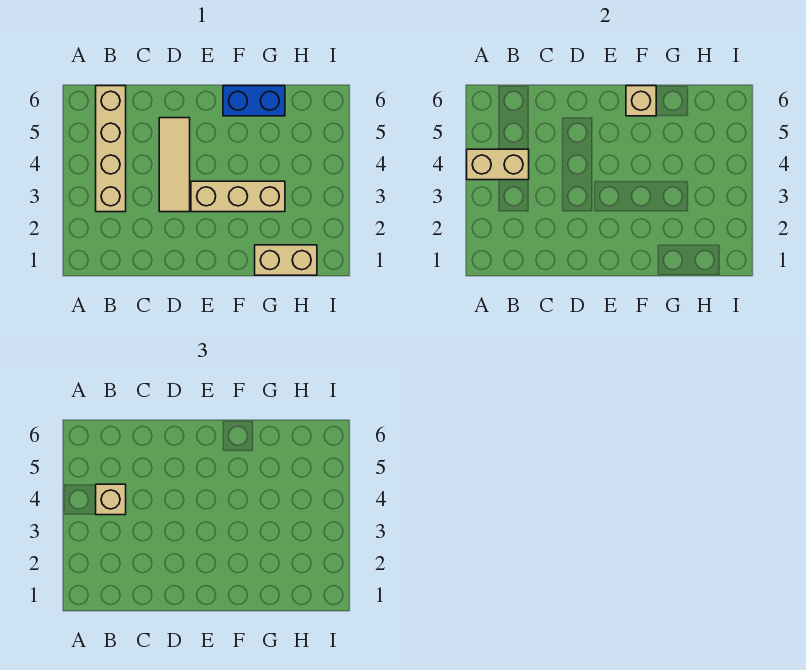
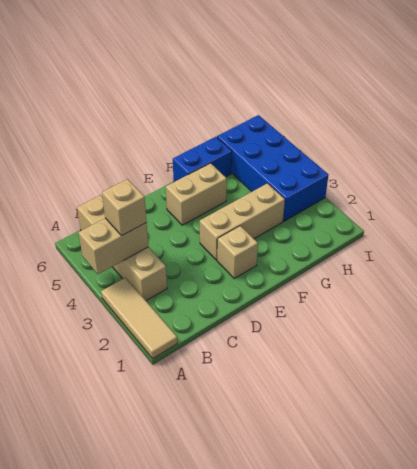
tan 1x3 tile [159,118,190,212] -> tan 1x3 tile moved to [101,278,177,358]
tan 1x1 brick [626,86,656,116] -> tan 1x1 brick moved to [217,226,258,279]
tan 1x2 brick [255,245,317,275] -> tan 1x2 brick moved to [166,163,227,225]
none -> blue 2x4 brick [217,115,328,221]

